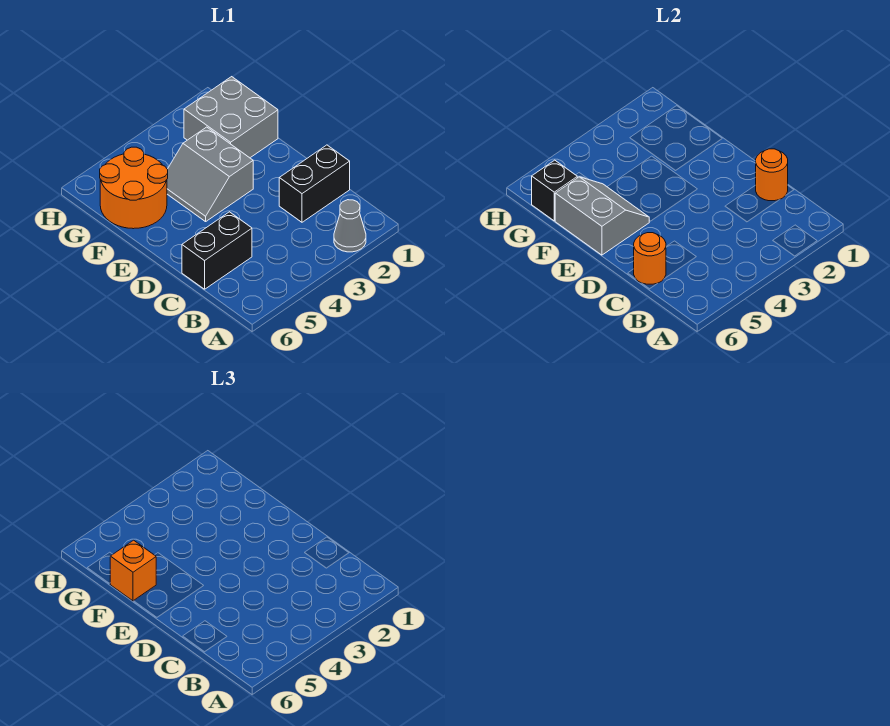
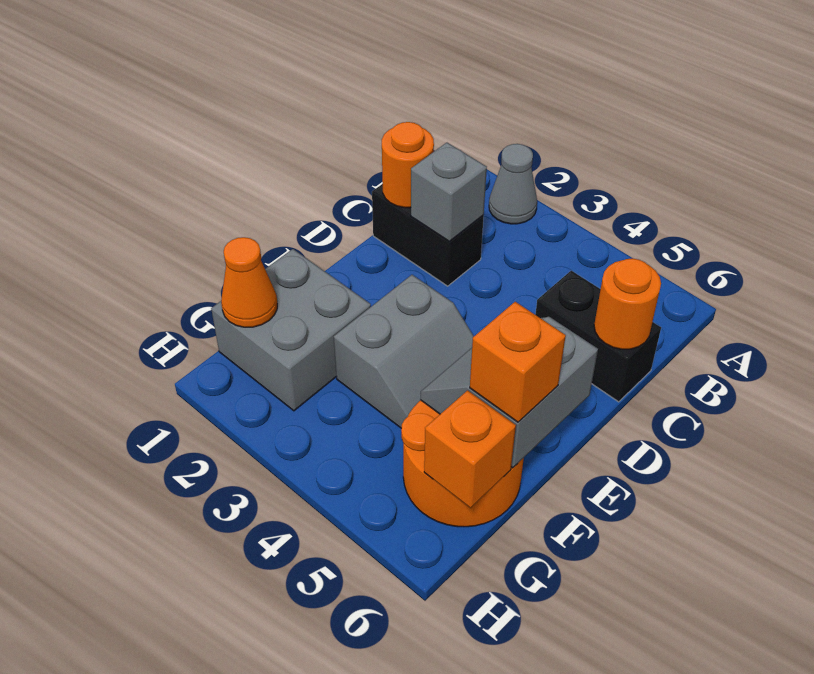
none -> grey 1x1 brick [411,143,487,242]
none -> orange 1x1 cone [221,237,277,327]
black 1x1 brick [532,160,577,221] -> orange 1x1 brick [424,390,516,508]

